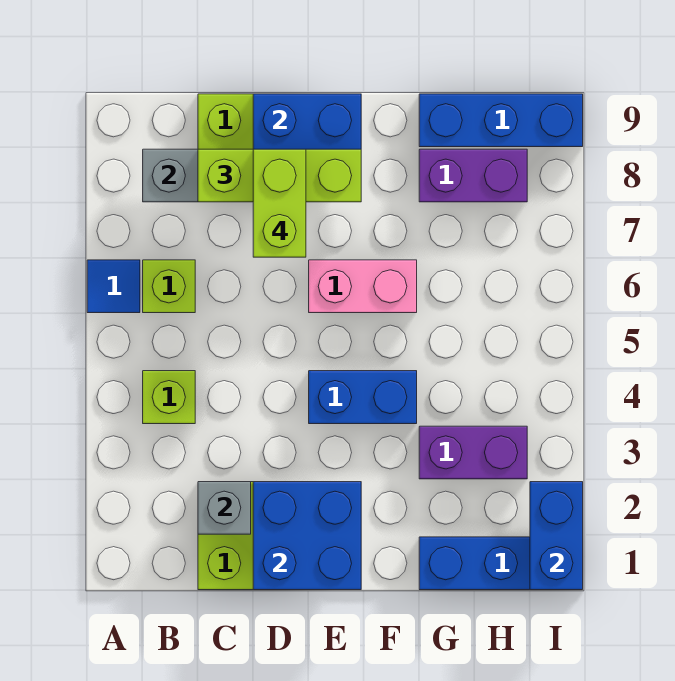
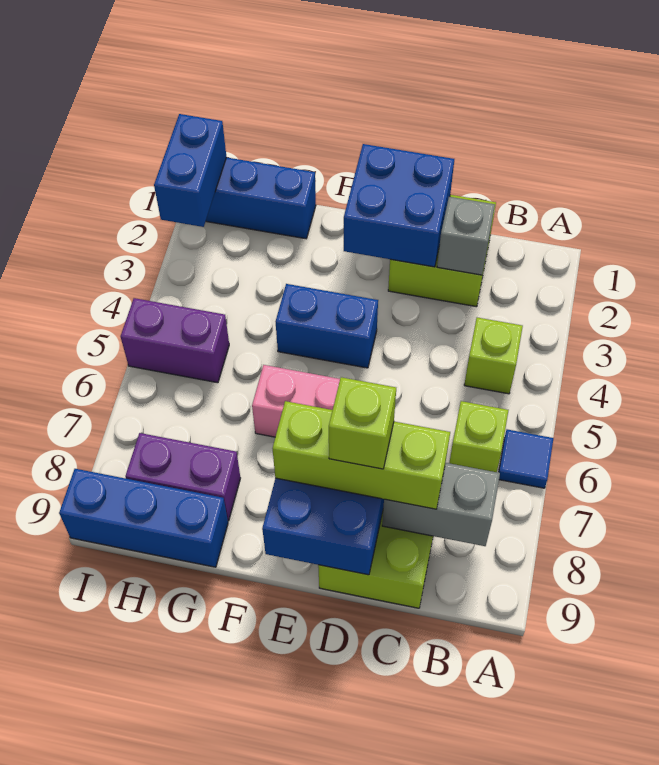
lime 1x2 brick [253,149,306,257] -> lime 1x1 brick [329,377,396,469]
purple 1x2 brick [419,426,527,479] -> purple 1x2 brick moved to [121,298,229,383]

